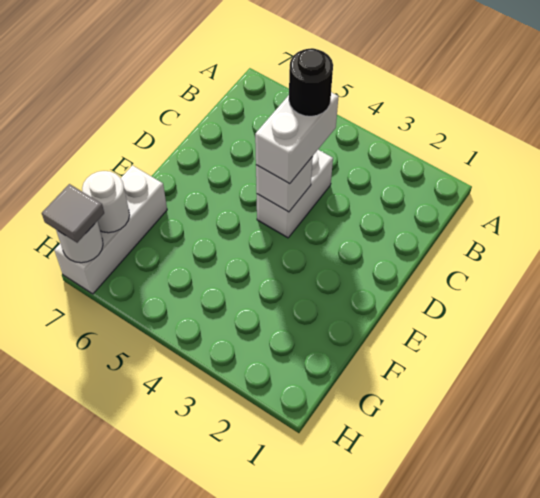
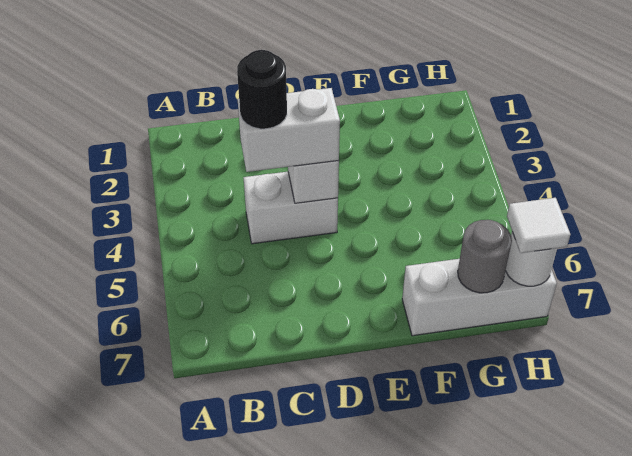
white 1x1 round brick [82,171,130,233] -> grey 1x1 round brick [458,220,512,293]
grey 1x1 tile [42,184,104,243] -> white 1x1 tile [507,198,570,253]

